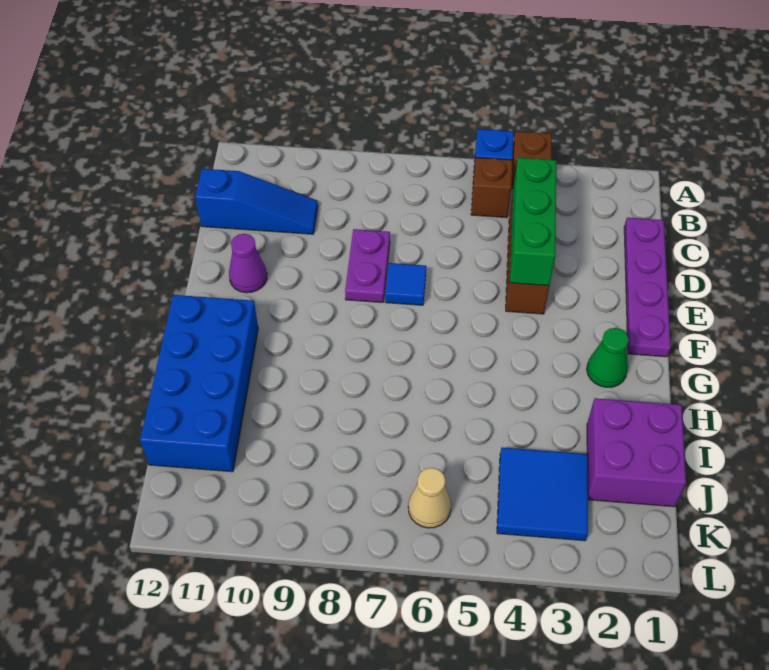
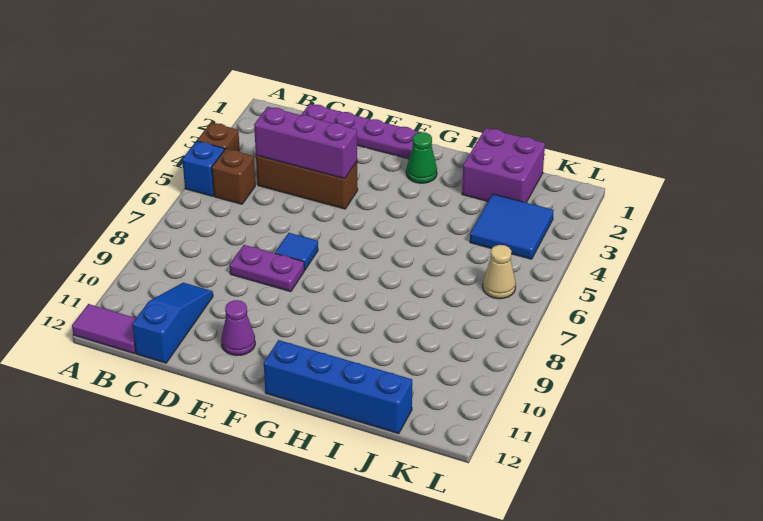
none -> purple 1x2 tile [72,304,136,353]
green 1x3 brick [510,158,556,286] -> purple 1x3 brick [254,107,357,179]
blue 2x4 brick [140,295,258,472] -> blue 1x4 brick [264,340,412,434]

